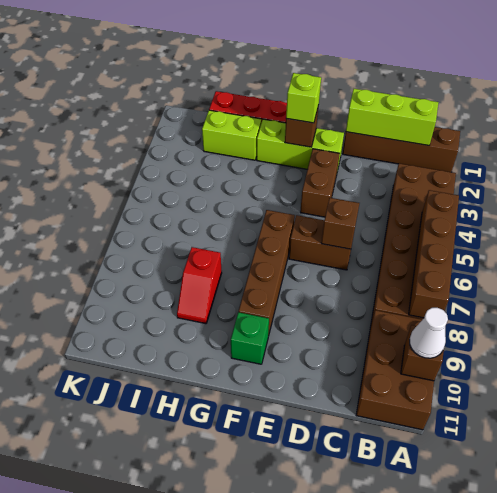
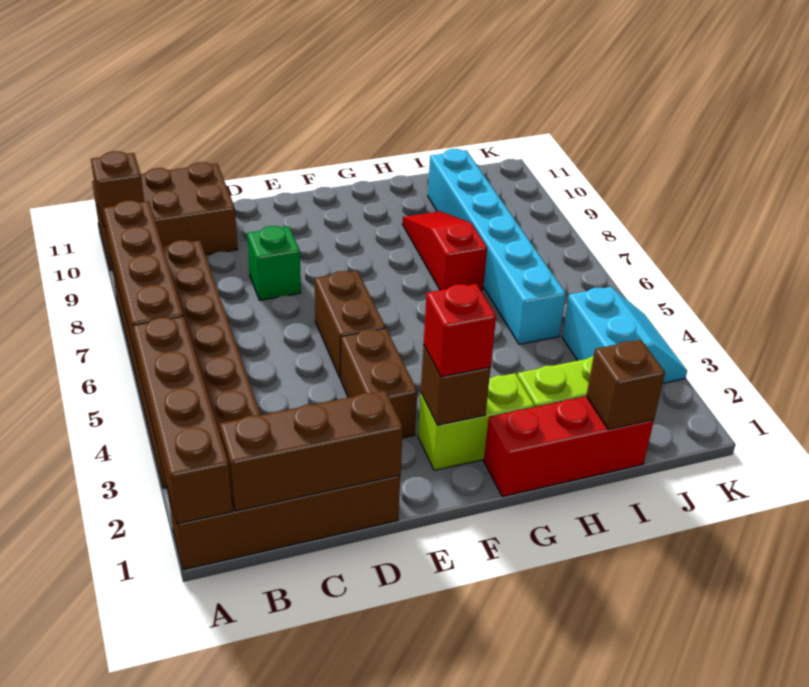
brown 2x3 brick [356,310,434,430] -> brown 2x3 brick turned to [92,162,238,270]
white 1x1 cone [409,308,448,358] -> none
lime 1x3 brick [346,89,438,145] -> brown 1x3 brick [220,390,403,511]
brown 1x2 brick [289,215,351,270] -> brown 1x2 brick turned to [315,271,385,379]
brown 1x1 brick [321,198,359,249] -> brown 1x1 brick moved to [586,340,665,430]
lime 1x3 brick [257,119,344,171] -> lime 1x2 brick [418,373,535,470]
lime 1x1 brick [286,73,321,123] -> red 1x1 brick [424,284,496,377]
brown 1x4 brick [239,210,295,336] -> brown 1x4 brick moved to [133,316,233,524]
green 1x1 brick [231,312,269,364] -> green 1x1 brick moved to [247,226,301,300]
red 1x2 slope [177,247,222,324] -> red 1x3 slope [402,211,487,290]
none -> cyan 1x6 brick [428,149,566,344]
none -> cyan 2x2 slope [562,287,687,383]

